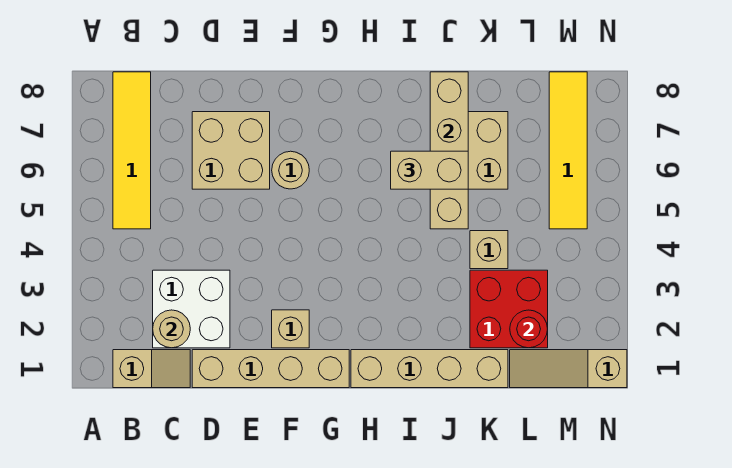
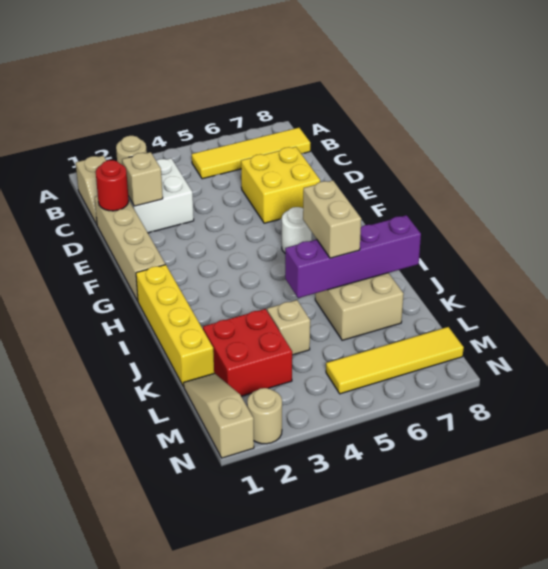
tan 2x2 brick [192,112,270,189] -> yellow 2x2 brick [241,147,320,223]
tan 1x1 brick [272,310,309,348] -> tan 1x1 brick moved to [122,152,163,206]
tan 1x1 round brick [272,151,309,189] -> tan 1x1 round brick moved to [247,388,282,444]
none -> white 1x1 round brick [282,207,312,253]
tan 1x4 brick [351,350,508,388] -> yellow 1x4 brick [136,265,214,387]
tan 1x4 brick [430,72,468,229] -> purple 1x4 brick [285,215,421,298]
red 1x1 round brick [510,310,548,348] -> red 1x1 round brick moved to [96,160,129,211]

